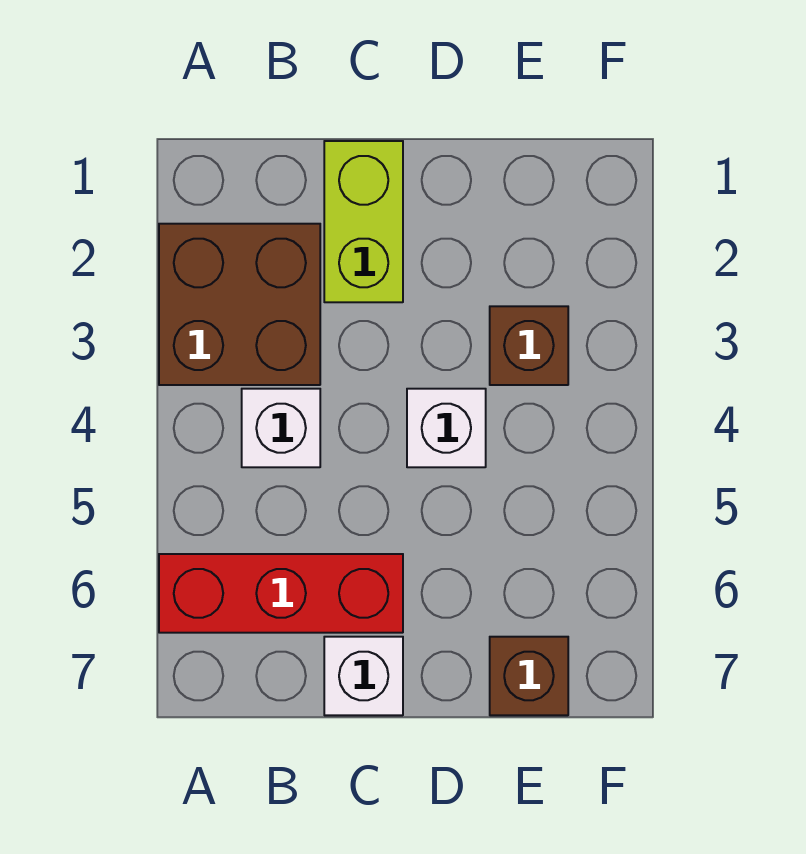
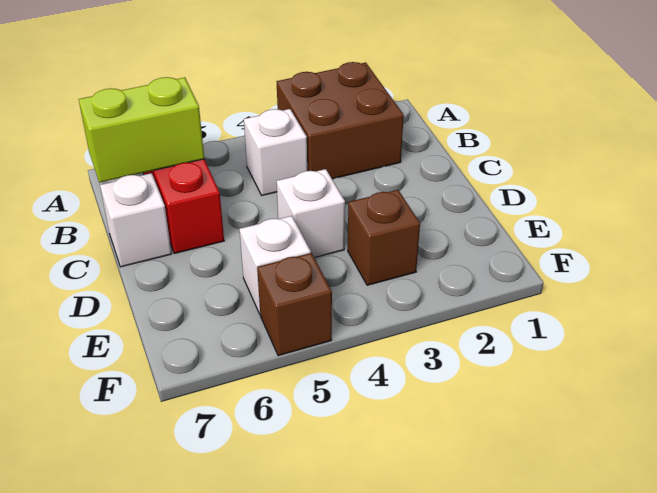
lime 1x2 brick [324,141,403,302] -> lime 1x2 brick moved to [79,77,204,183]
none -> white 1x1 brick [240,216,311,314]
brown 1x1 brick [490,637,568,715] -> brown 1x1 brick moved to [257,253,332,356]

